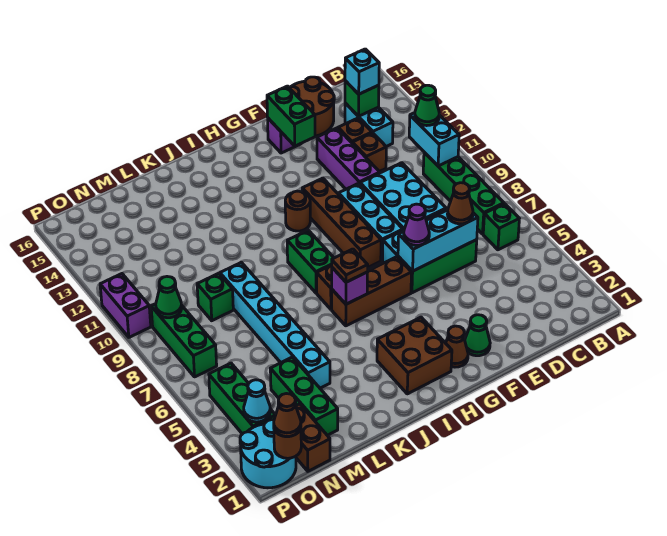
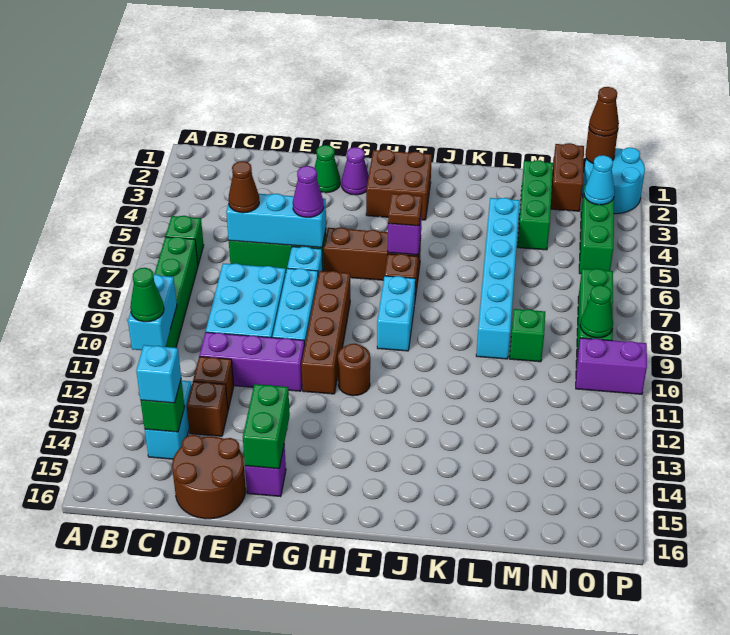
purple 1x3 brick [317,128,380,189] -> purple 1x3 brick turned to [200,332,305,391]
brown 1x1 cone [446,326,468,367] -> purple 1x1 cone [342,147,369,195]
green 1x2 brick [287,230,334,293] -> cyan 1x2 brick [377,276,415,351]
purple 1x2 brick [100,274,151,337] -> purple 1x2 brick turned to [576,338,647,394]

